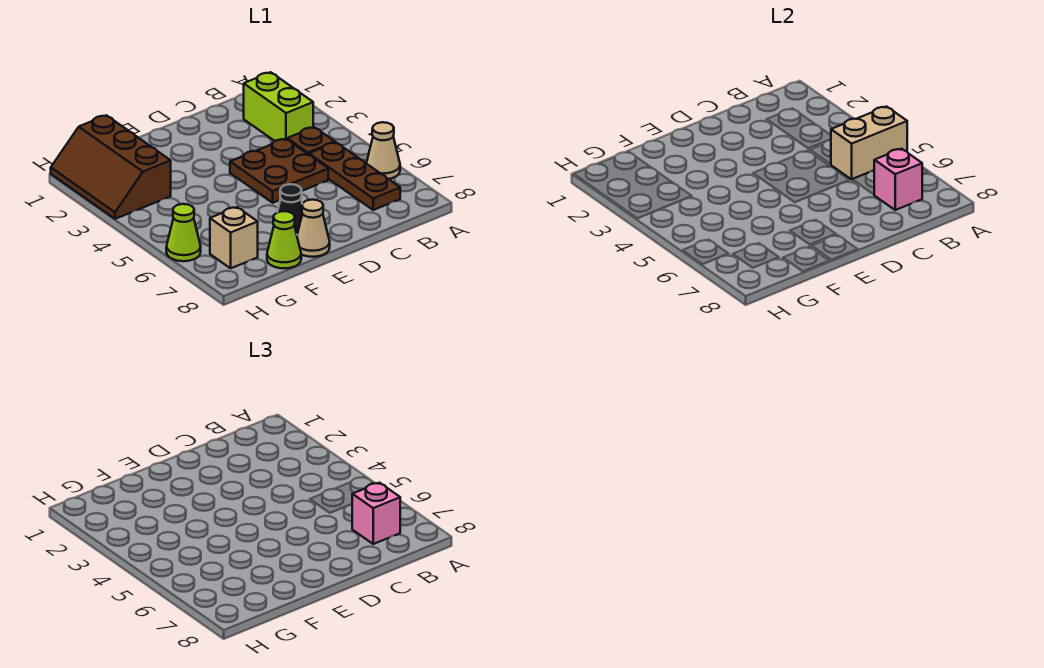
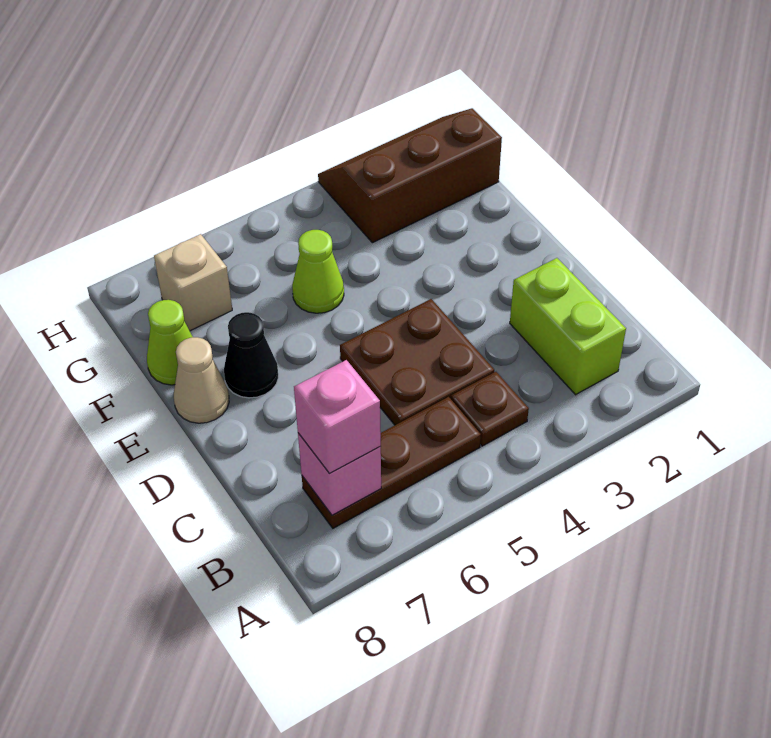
tan 1x2 brick [831,107,907,179] -> none
tan 1x1 cone [366,122,400,179] -> none
lime 1x2 brick [244,72,313,141] -> lime 1x2 brick turned to [510,258,626,395]
lime 1x1 cone [166,204,201,261] -> lime 1x1 cone moved to [292,230,344,313]

